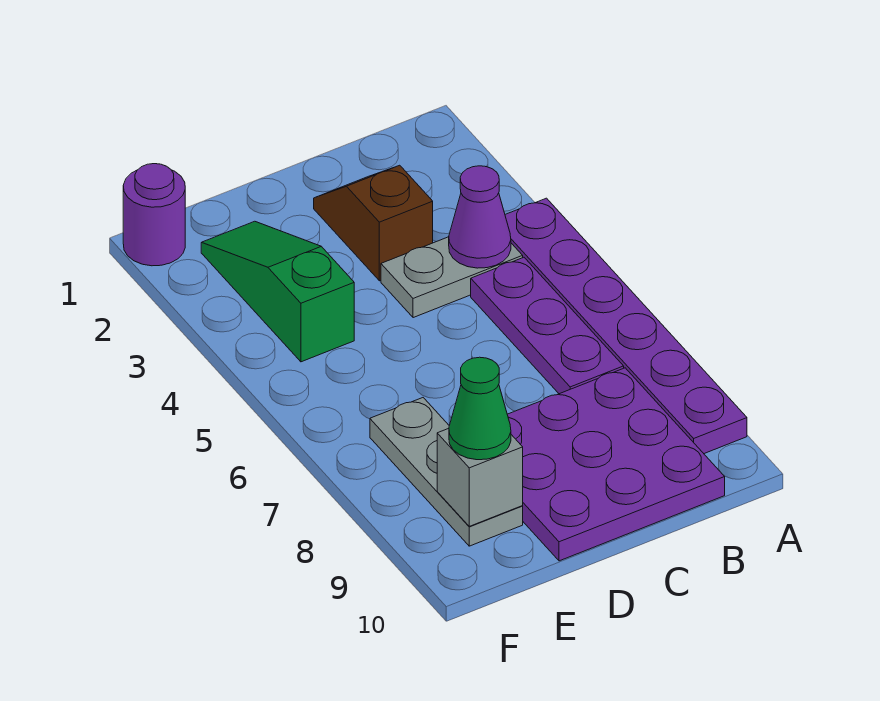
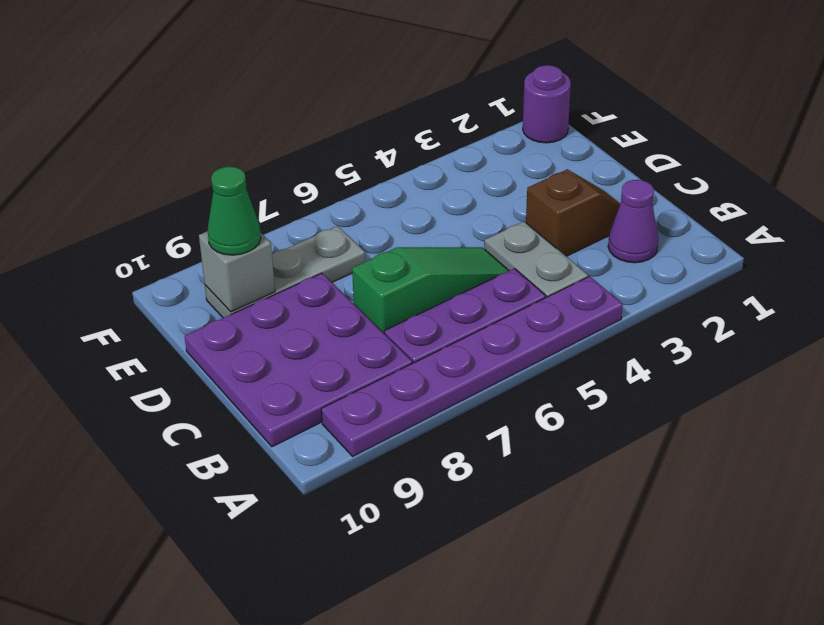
purple 1x1 cone [449,166,511,268] -> purple 1x1 cone moved to [608,180,658,263]
green 1x3 slope [201,221,354,362] -> green 1x3 slope moved to [352,247,509,333]

